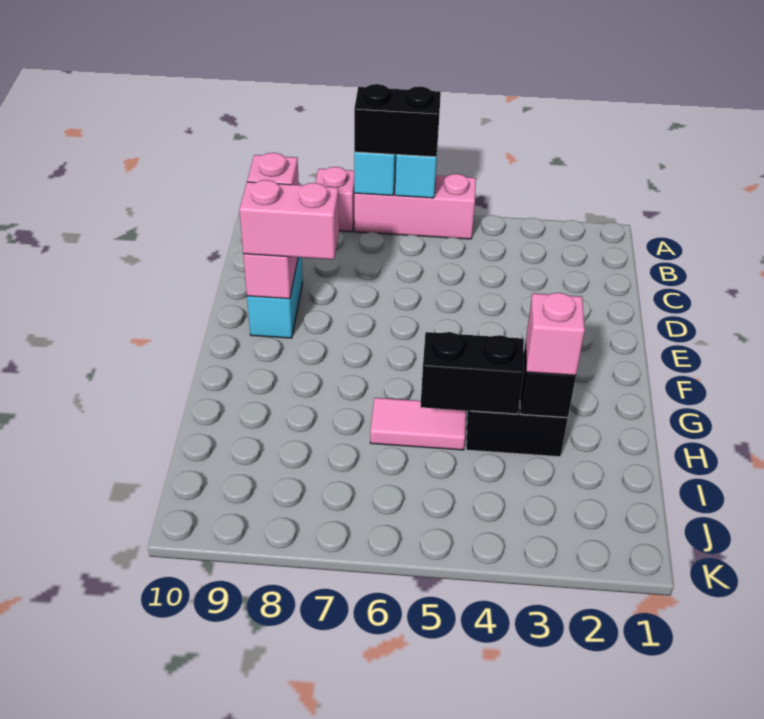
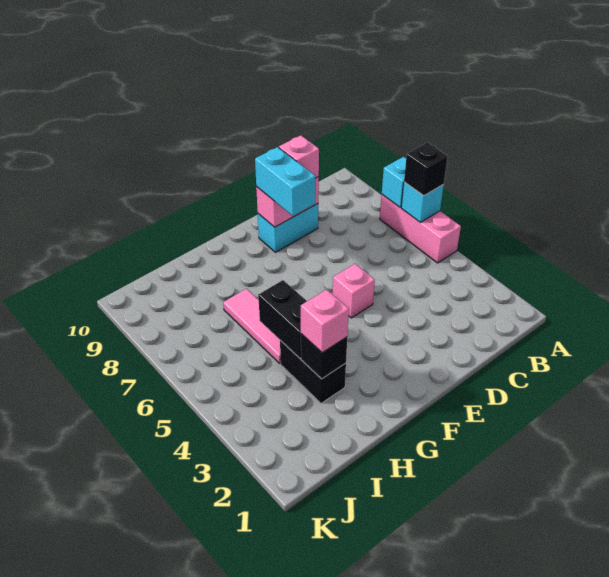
black 1x2 brick [354,84,441,157] -> black 1x1 brick [404,143,448,196]
pink 1x1 brick [315,167,355,232] -> pink 1x1 brick moved to [333,264,375,318]
pink 1x2 brick [239,180,339,260] -> cyan 1x2 brick [255,147,316,216]
pink 1x2 tile [370,398,466,450] -> pink 1x3 tile [223,289,281,363]

